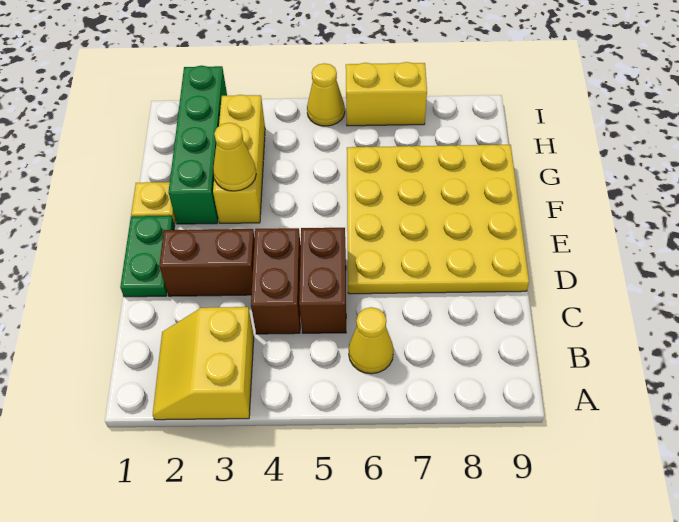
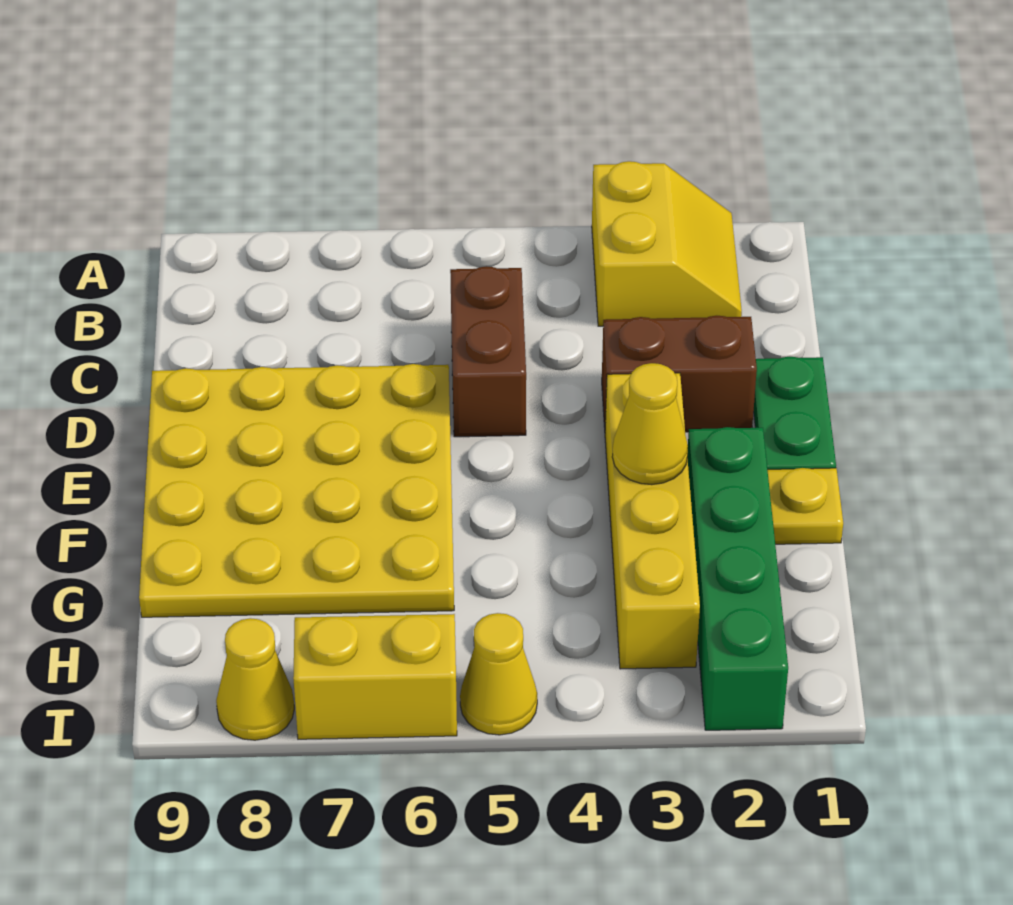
yellow 1x1 cone [349,307,394,374] -> yellow 1x1 cone moved to [216,618,294,740]
brown 1x2 brick [251,228,301,334] -> none
yellow 1x3 brick [213,95,265,223] -> yellow 1x4 brick [605,373,700,669]

